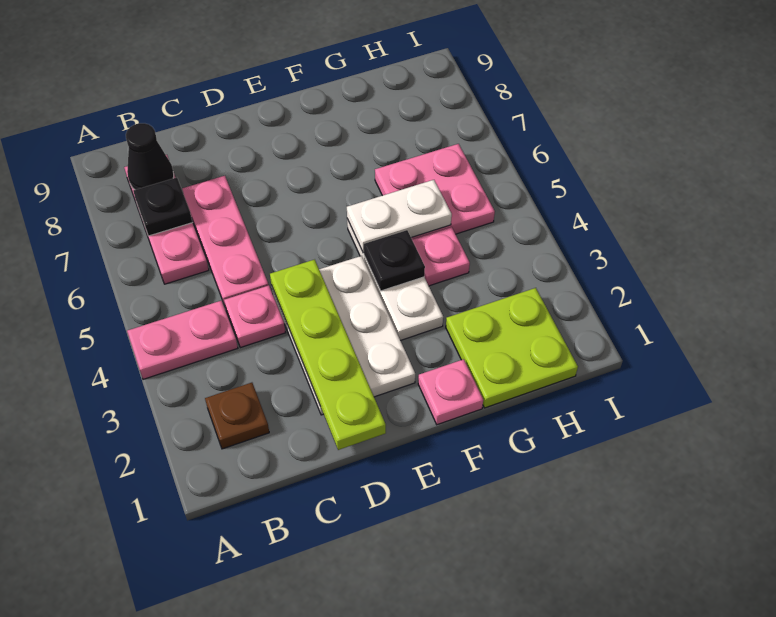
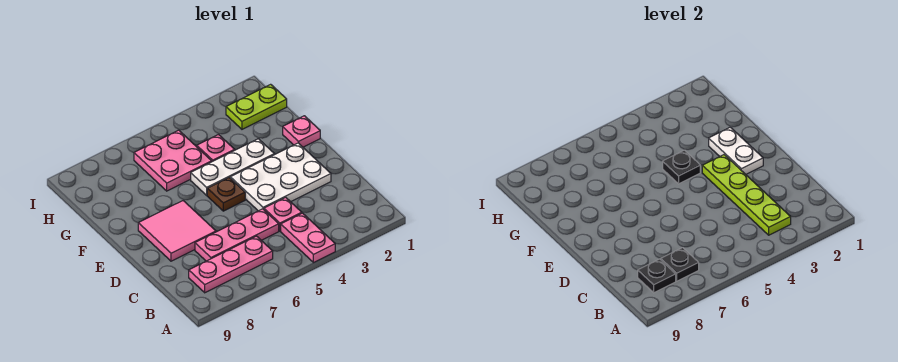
brown 1x1 plate [205,383,269,449] -> brown 1x1 plate moved to [207,178,245,211]
black 1x1 cone [126,123,174,190] -> black 1x1 plate [638,259,676,293]
lime 1x4 plate [270,259,386,450] -> lime 1x4 plate turned to [702,155,791,235]
none -> pink 2x2 tile [138,201,216,261]
white 1x2 plate [347,180,452,253] -> white 1x2 plate moved to [709,127,763,174]
lime 2x2 plate [446,288,578,408] -> lime 1x2 plate [226,84,287,129]

